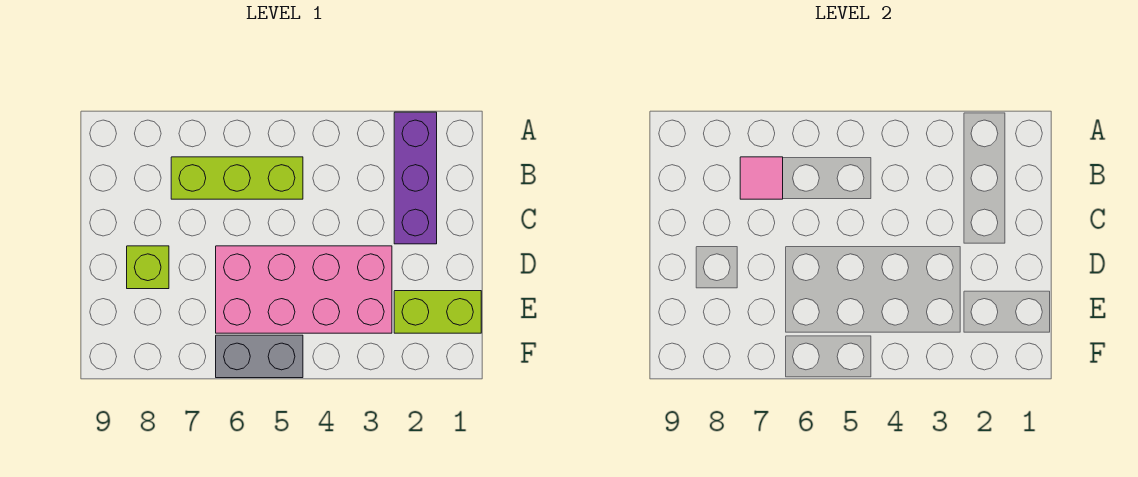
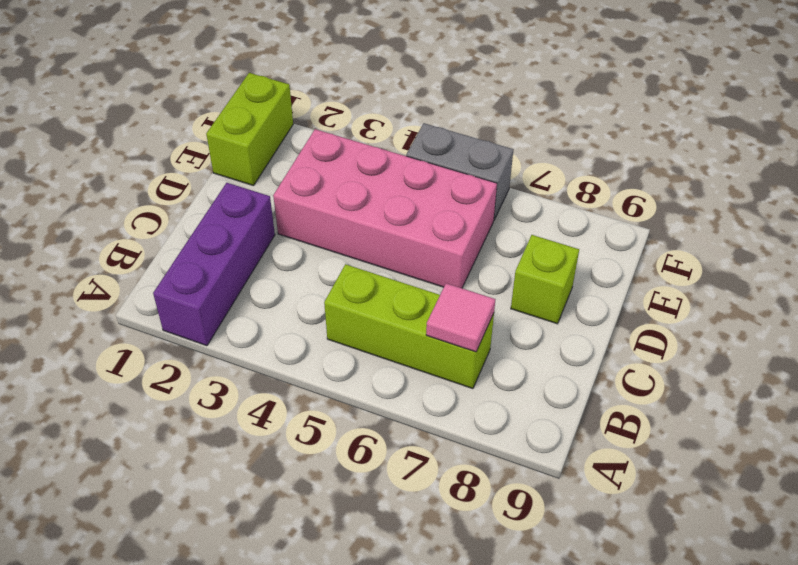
lime 1x2 brick [394,291,481,333] -> lime 1x2 brick turned to [206,73,293,186]

